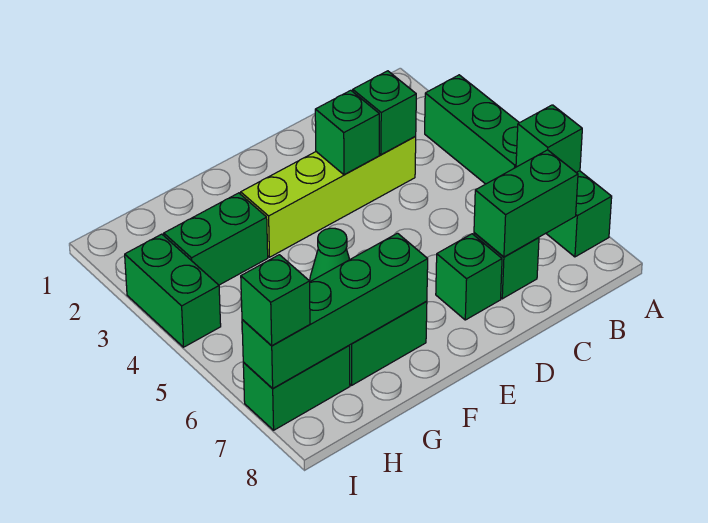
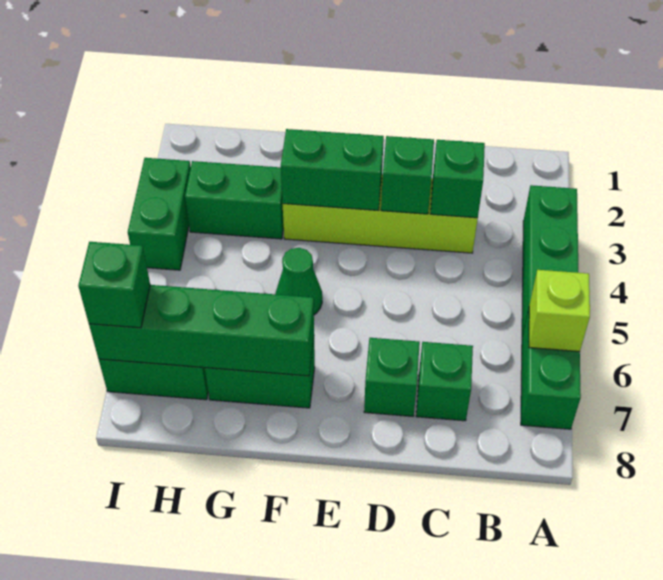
green 1x1 brick [516,105,582,173] -> lime 1x1 brick [529,270,590,352]
green 1x2 brick [474,150,578,257] -> green 1x2 brick moved to [281,129,384,210]

